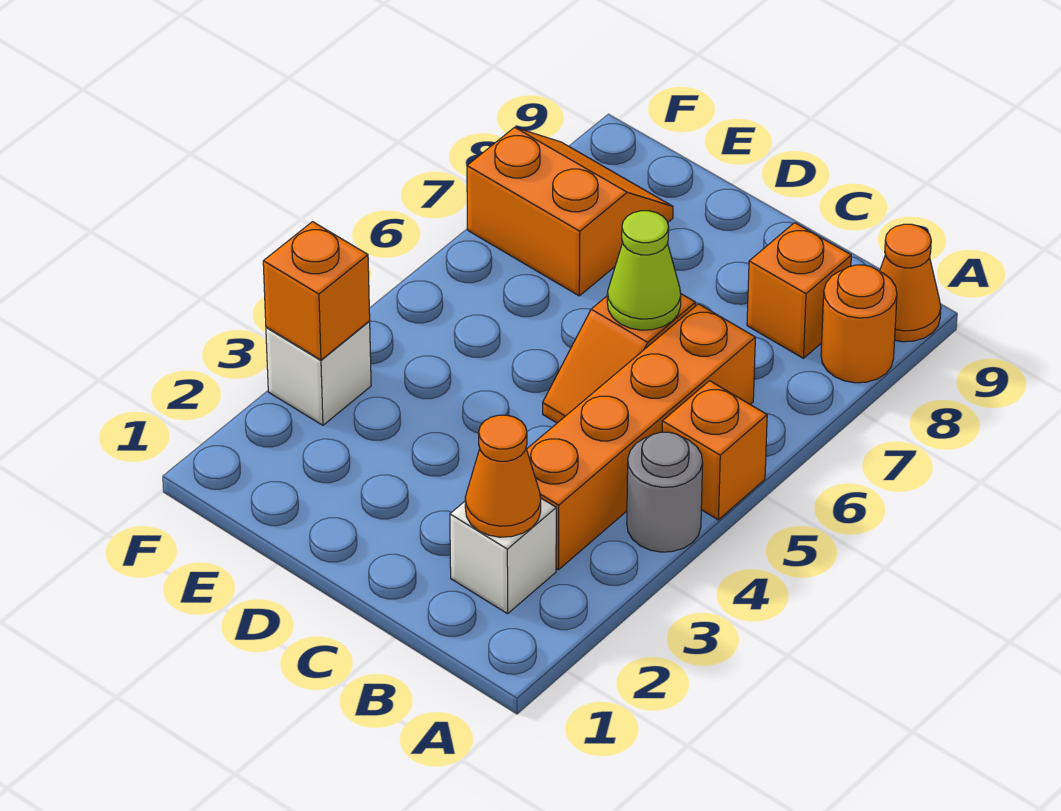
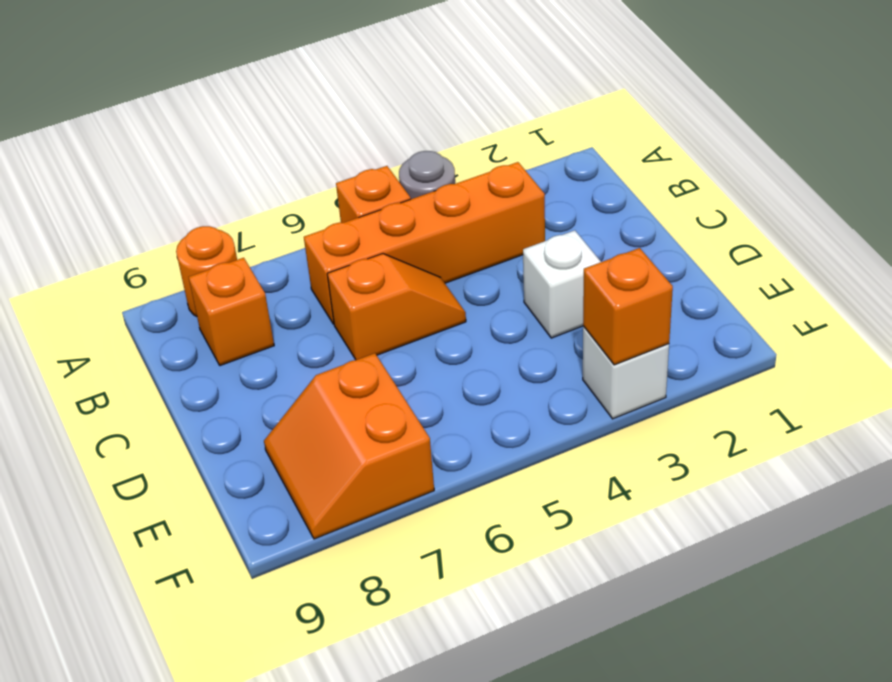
orange 1x1 cone [880,224,941,342] -> none
white 1x1 brick [450,498,556,614] -> white 1x1 brick moved to [523,230,601,338]
orange 1x1 cone [465,415,541,537] -> none
lime 1x1 cone [607,211,681,330] -> none

